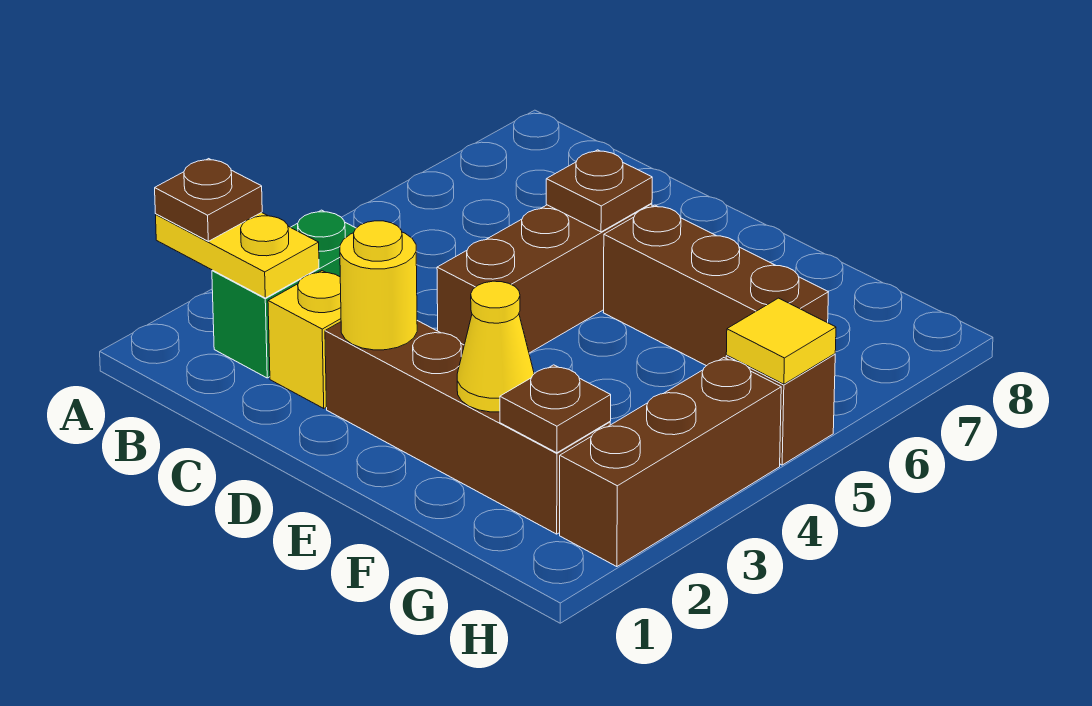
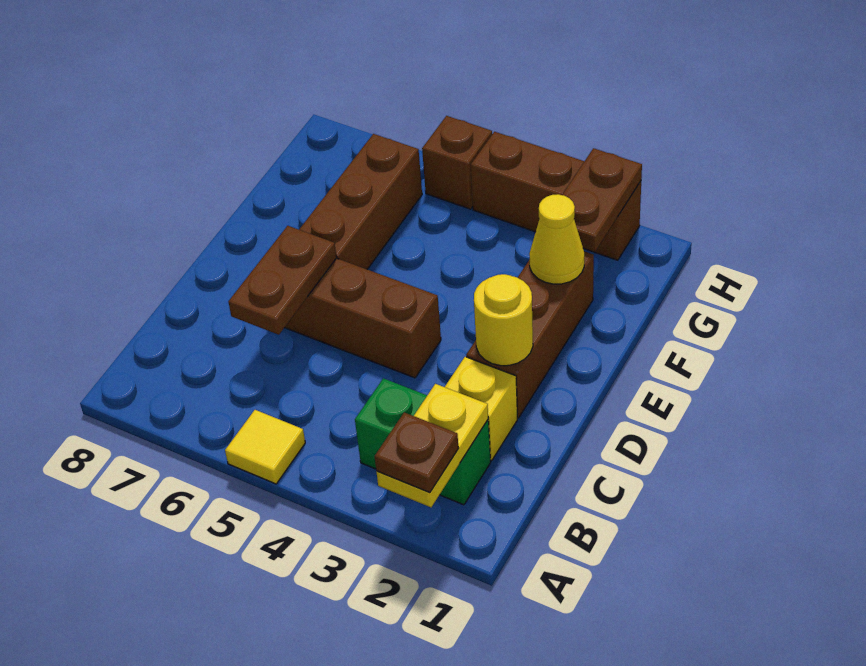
brown 1x4 brick [325,321,610,534] -> brown 1x3 brick [466,251,594,418]
brown 1x1 plate [546,150,652,232] -> brown 1x2 plate [228,226,337,335]
brown 1x1 plate [500,365,611,453] -> brown 1x2 plate [562,148,642,252]
yellow 1x1 tile [726,298,836,384] -> yellow 1x1 tile moved to [225,410,305,484]

